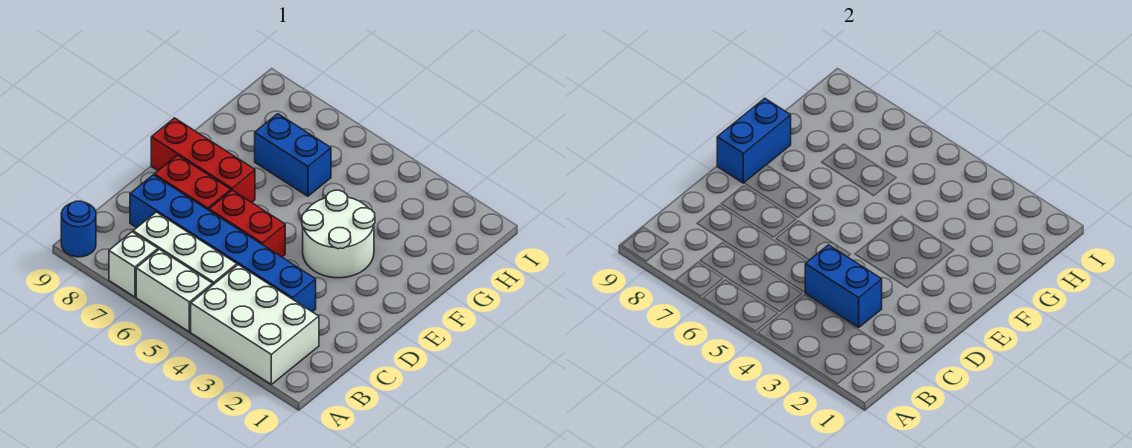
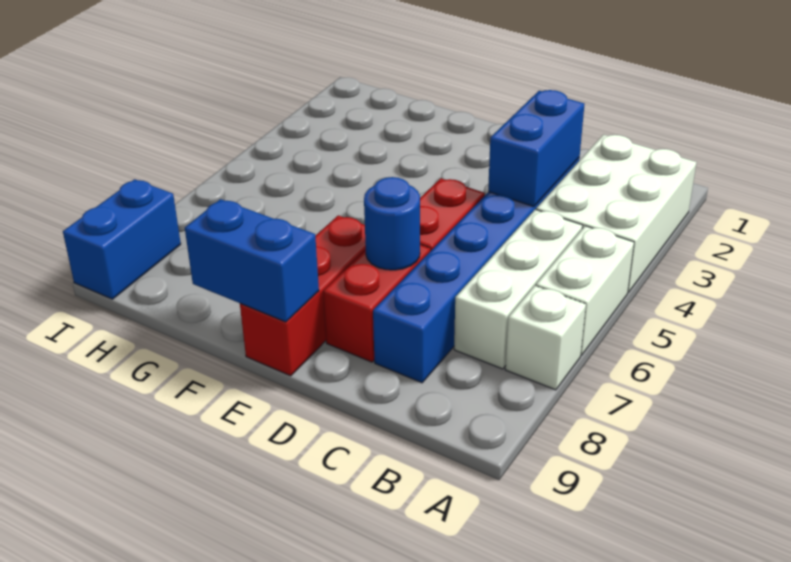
blue 1x1 round brick [61,201,96,257] -> blue 1x1 round brick moved to [364,177,420,270]
white 2x2 round brick [302,190,375,278] -> none
blue 1x2 brick [255,114,331,196] -> blue 1x2 brick moved to [63,179,181,299]

